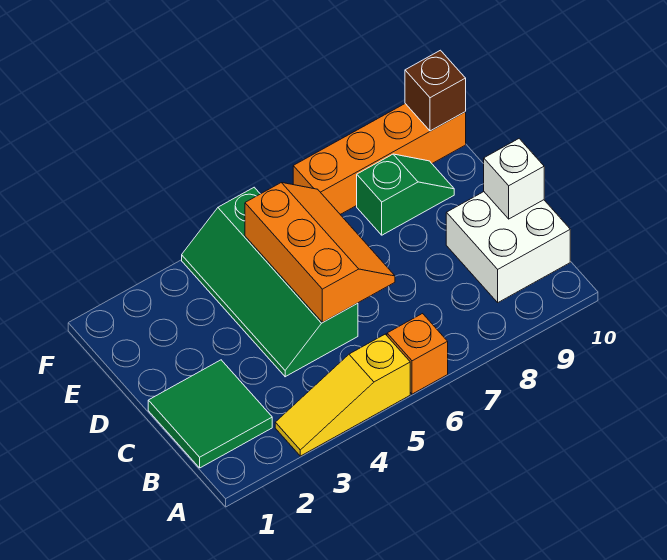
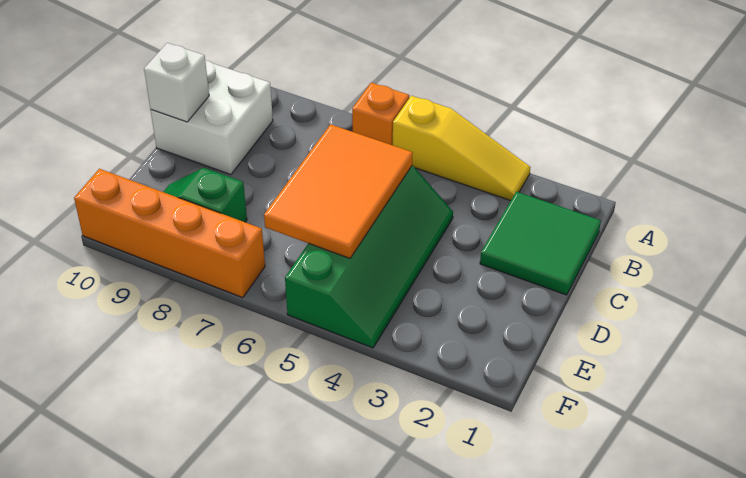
orange 2x3 slope [245,183,395,322] -> orange 2x3 tile [264,124,413,258]
brown 1x1 brick [405,50,466,131] -> none

